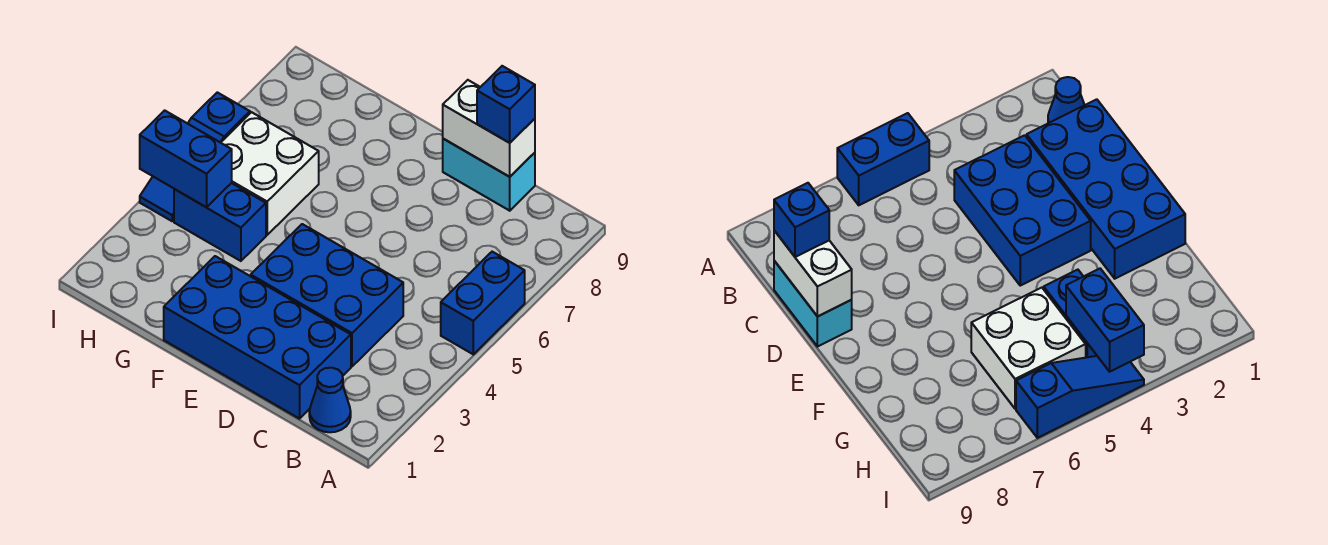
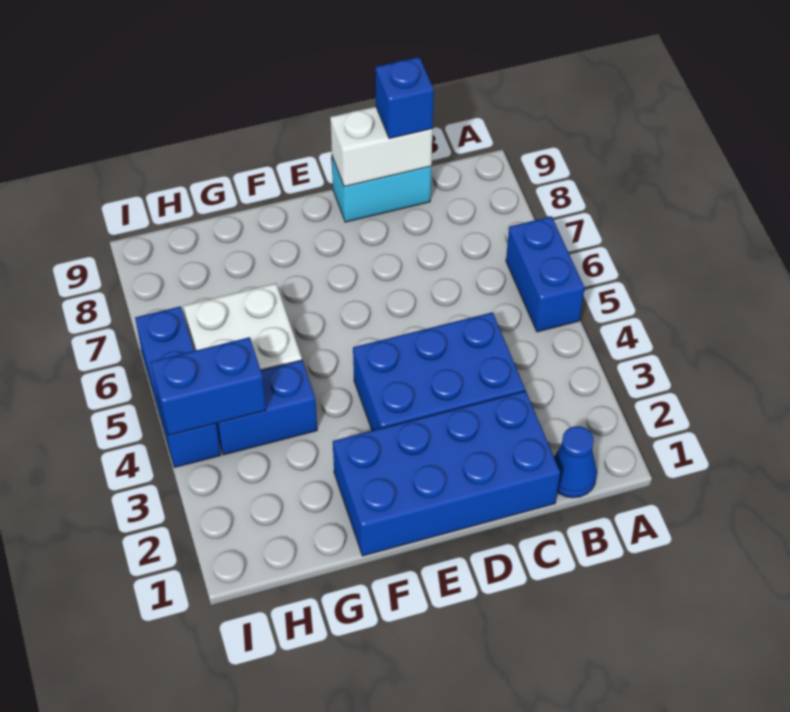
blue 1x3 slope [140,92,250,221] -> blue 1x3 brick [135,306,221,467]

